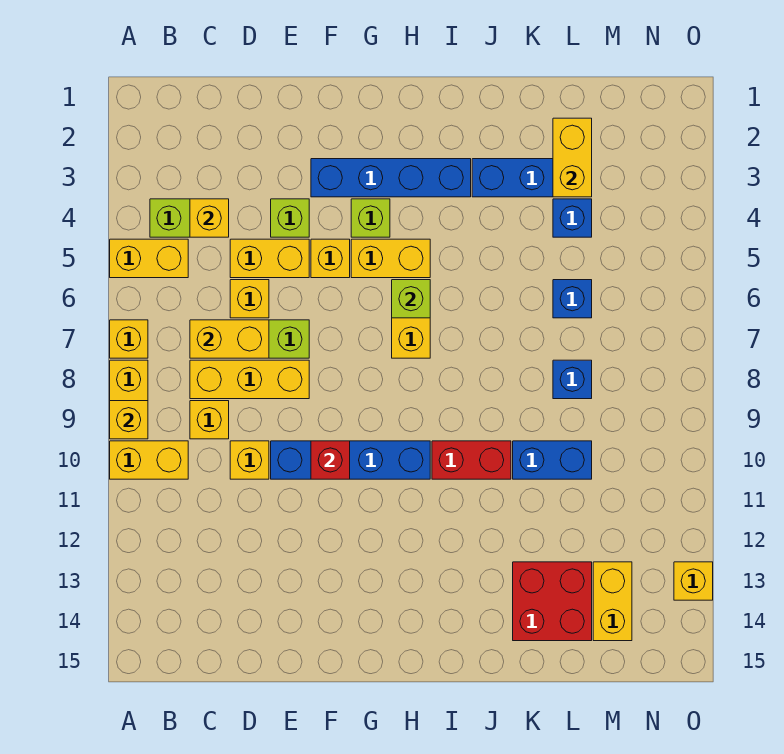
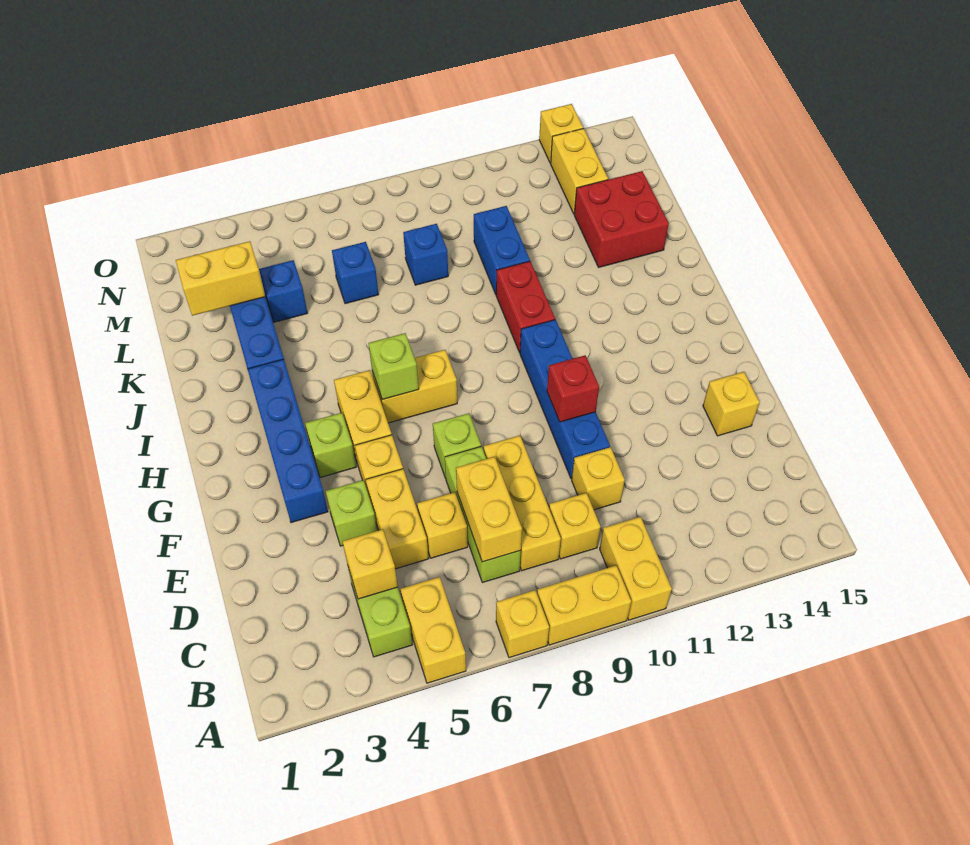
yellow 1x1 brick [110,401,148,439] -> yellow 1x1 brick moved to [703,372,760,436]
none -> lime 1x1 brick [433,413,481,478]
yellow 1x2 brick [593,562,632,641] -> yellow 1x2 brick turned to [551,128,608,214]

